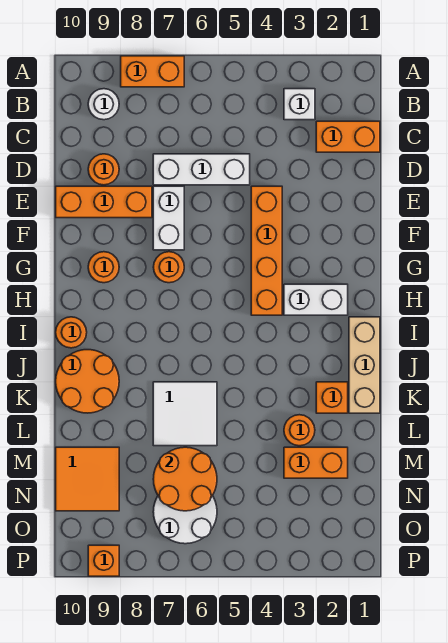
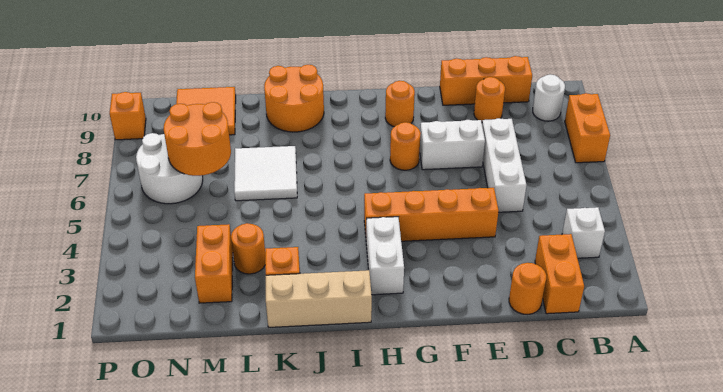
orange 1x3 brick [56,186,152,218] -> orange 1x3 brick turned to [440,56,532,105]
orange 1x1 round brick [56,317,87,348] -> orange 1x1 round brick moved to [509,263,546,314]

